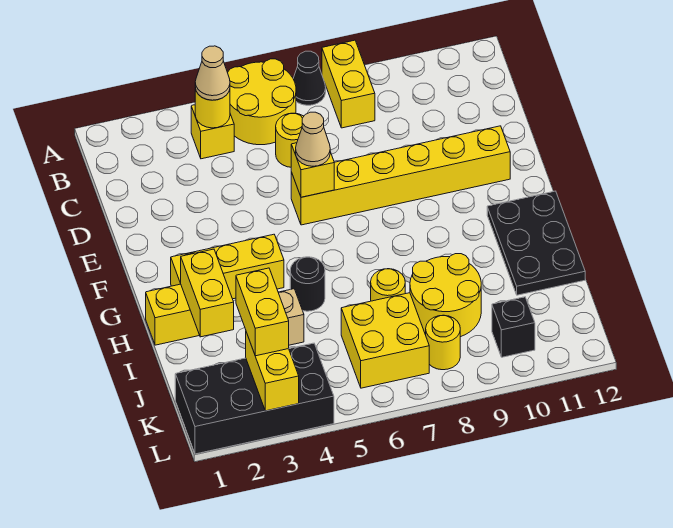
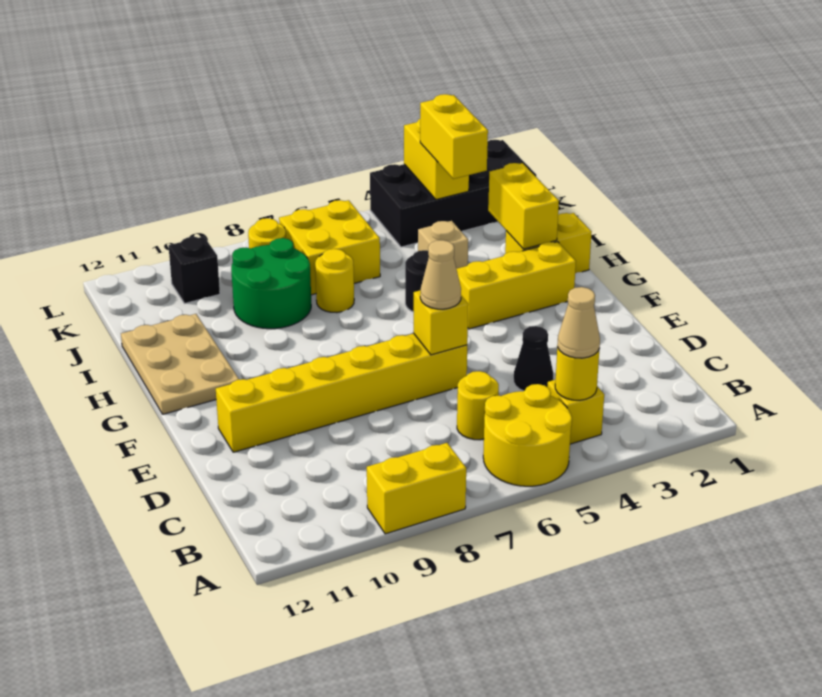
black 1x1 cone [293,51,326,105] -> black 1x1 cone moved to [514,326,553,391]
yellow 1x2 brick [322,40,375,128] -> yellow 1x2 brick turned to [367,443,466,534]
black 2x3 plate [487,191,585,295] -> tan 2x3 plate [121,314,239,414]
yellow 2x2 round brick [410,254,481,337] -> green 2x2 round brick [231,238,311,329]

